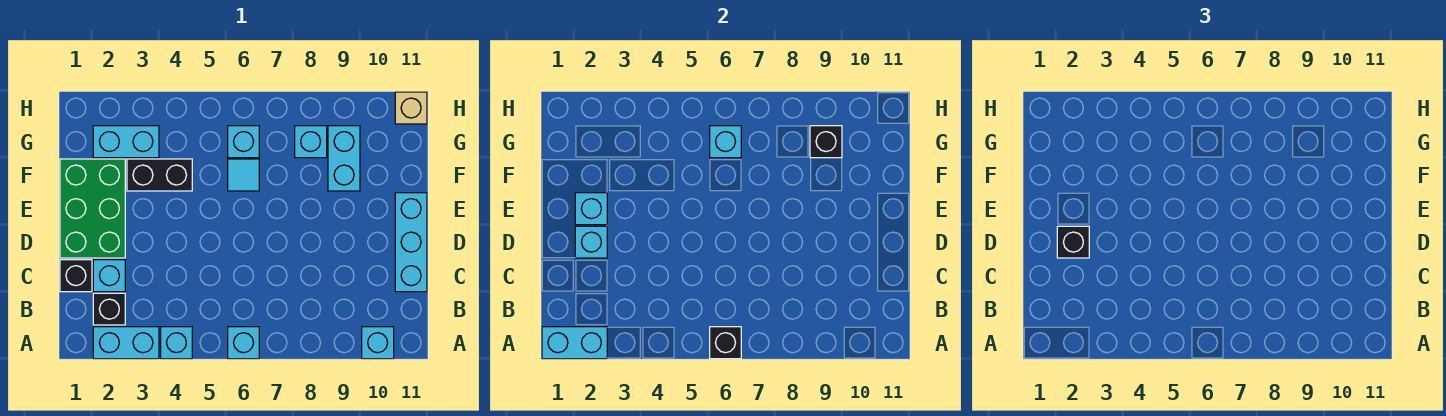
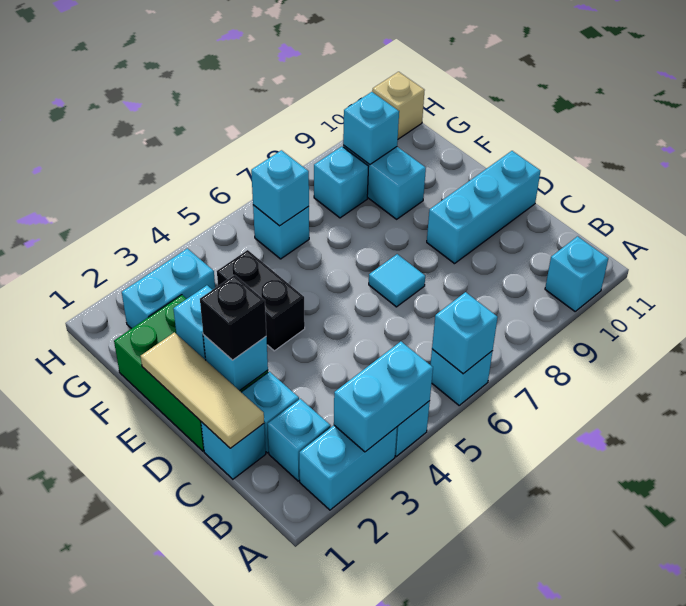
cyan 1x2 brick [542,327,607,359] -> cyan 1x2 brick moved to [334,342,433,452]
black 1x1 brick [710,327,741,359] -> cyan 1x1 brick [432,292,498,374]
black 1x1 brick [93,293,125,325] -> cyan 1x1 brick [267,399,331,481]
black 1x1 brick [60,260,92,292] -> cyan 1x1 brick [201,422,266,479]
none -> tan 1x3 tile [141,332,264,448]
cyan 1x3 brick [395,193,427,292] -> cyan 1x3 brick turned to [427,151,540,264]
black 1x2 brick [127,159,192,191] -> black 1x2 brick turned to [217,250,305,351]
cyan 1x1 tile [228,159,259,191] -> cyan 1x1 tile moved to [369,254,425,307]
black 1x1 brick [810,126,842,158] -> cyan 1x1 brick [343,92,399,165]

